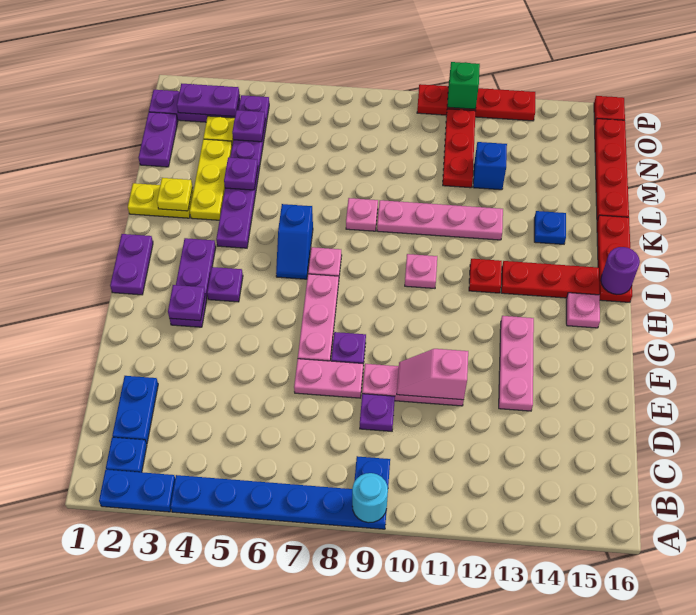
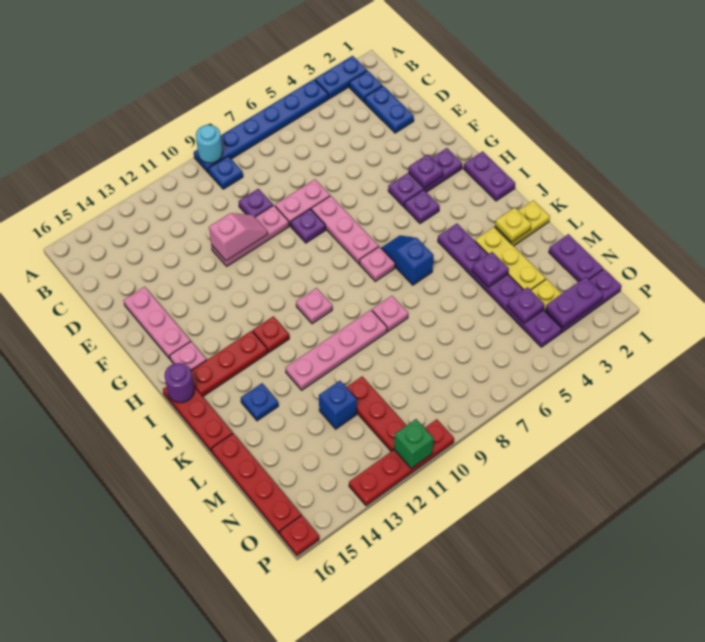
pink 1x3 plate [499,316,534,411] -> pink 1x3 plate moved to [124,287,190,359]
purple 1x3 plate [170,238,216,327] -> purple 1x3 plate turned to [388,148,462,207]

